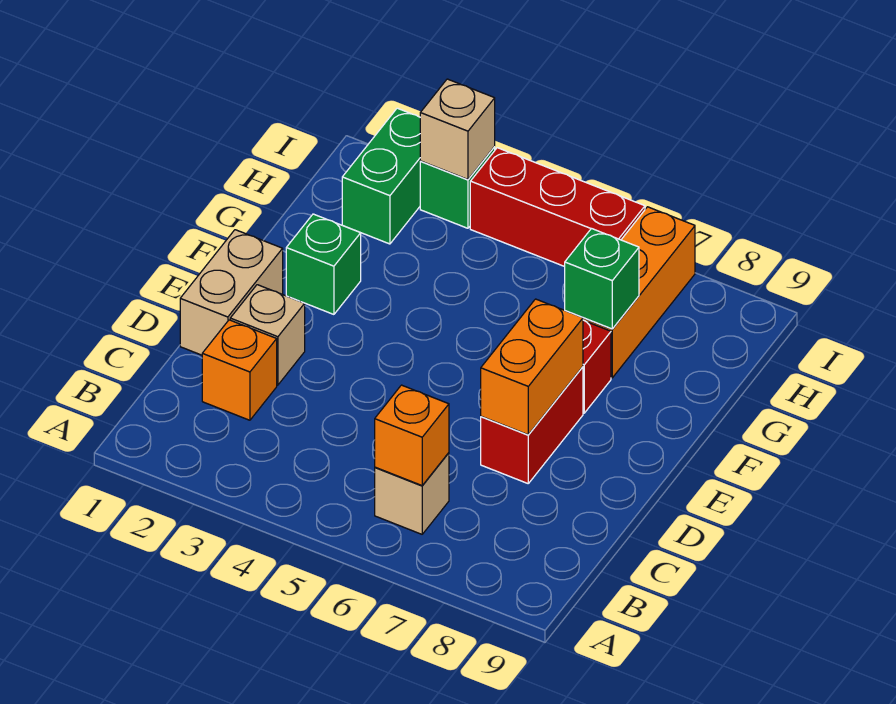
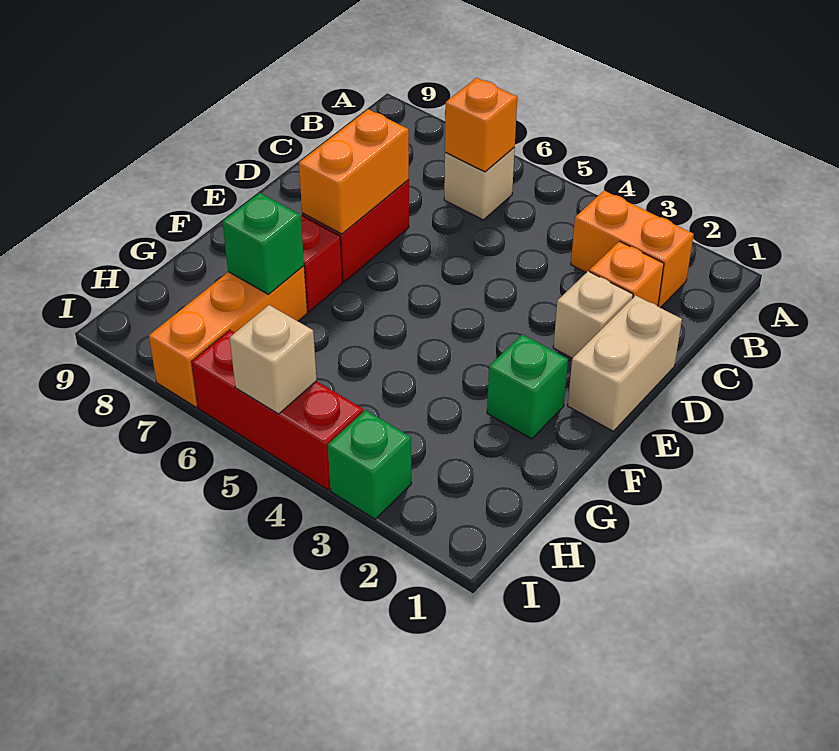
none -> orange 1x2 brick [571,191,694,308]
green 1x2 brick [342,108,421,244] -> none
tan 1x1 brick [420,79,495,179] -> tan 1x1 brick moved to [230,305,317,414]

